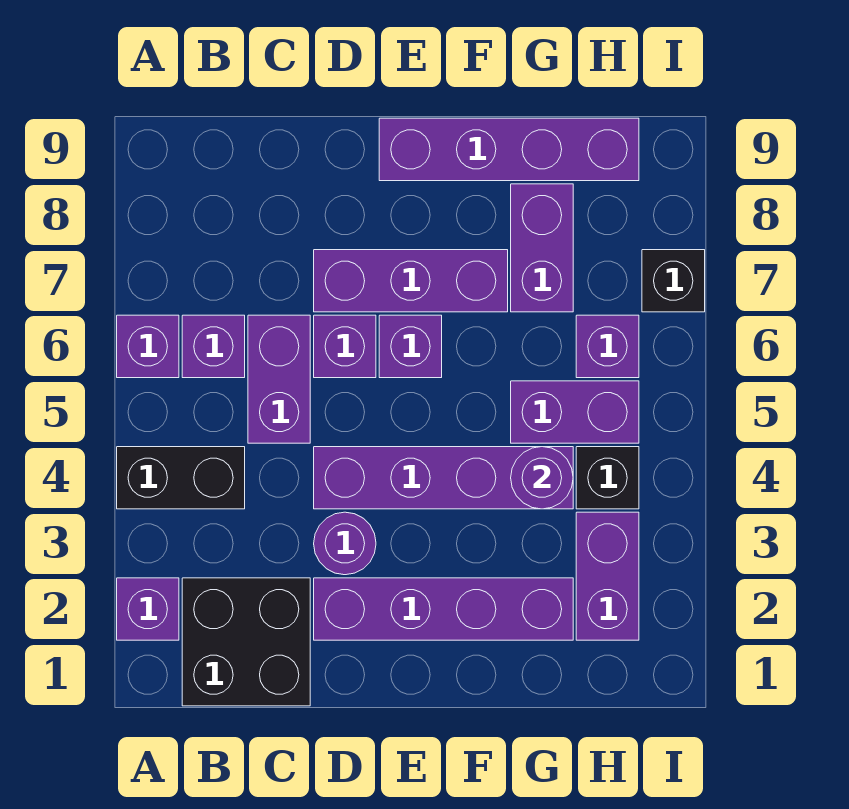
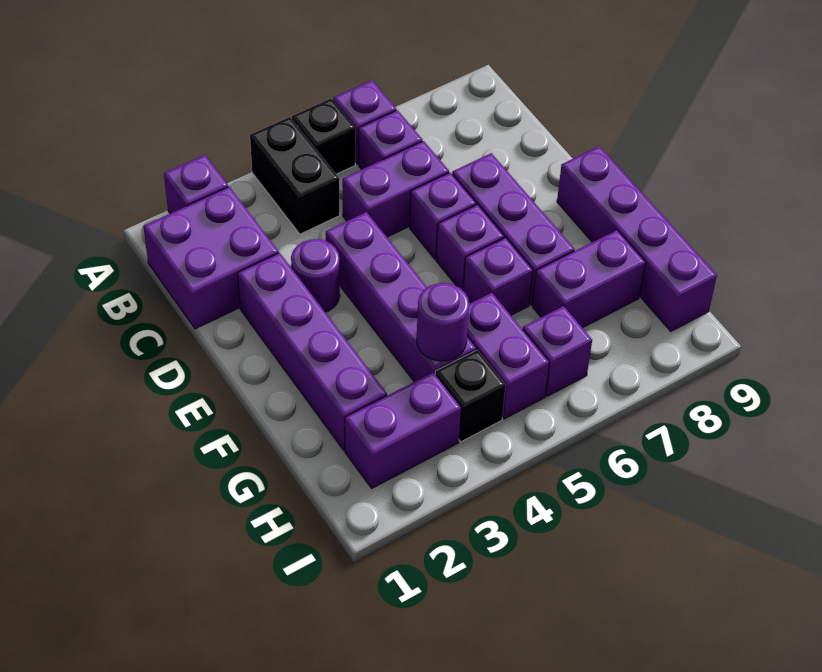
black 2x2 brick [182,578,310,706] -> purple 2x2 brick [143,187,279,329]
none -> purple 1x1 brick [463,238,533,315]
black 1x1 brick [642,250,705,312] -> black 1x1 brick moved to [292,98,355,174]

